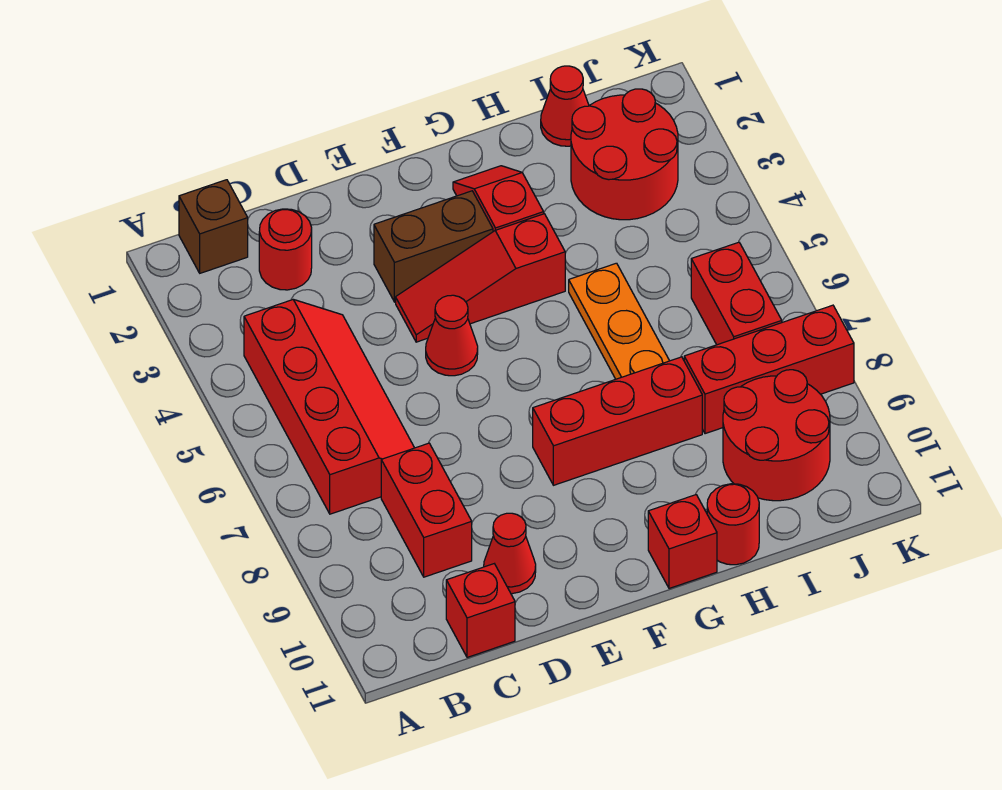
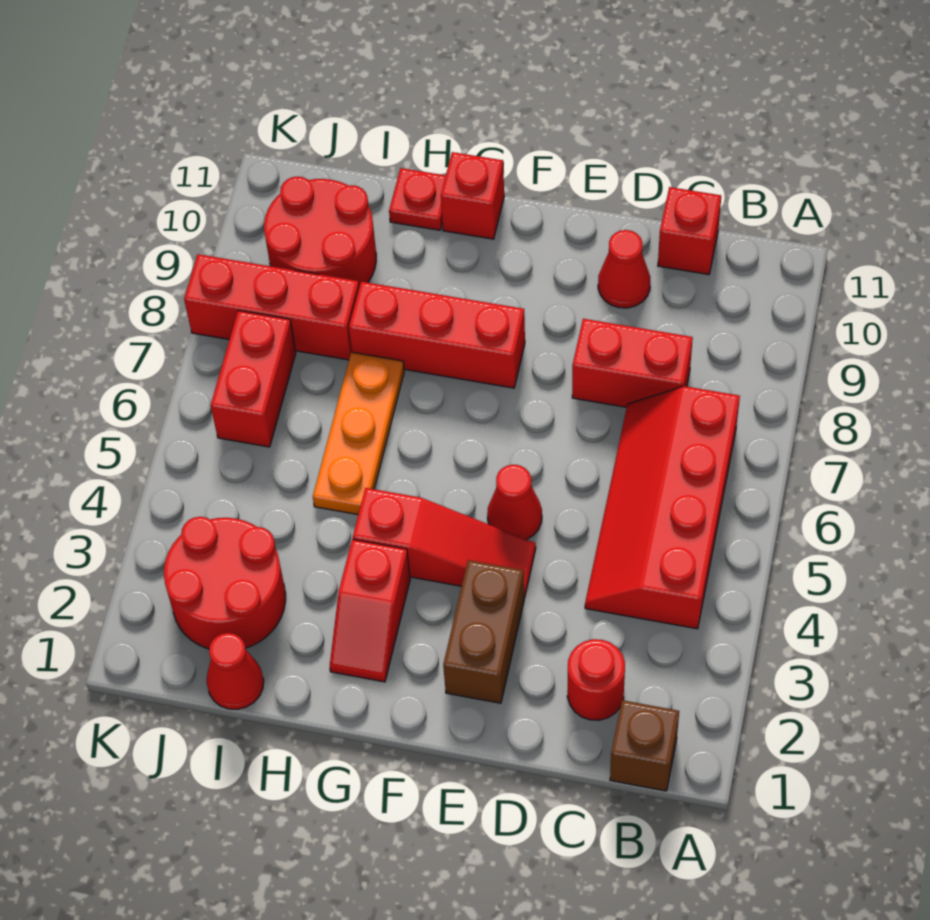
red 1x2 brick [381,443,472,577] -> red 1x2 brick turned to [572,319,693,407]
brown 1x2 brick [374,191,493,302] -> brown 1x2 brick turned to [443,560,524,703]
red 1x1 round brick [707,484,759,565] -> red 1x1 plate [389,168,446,230]

